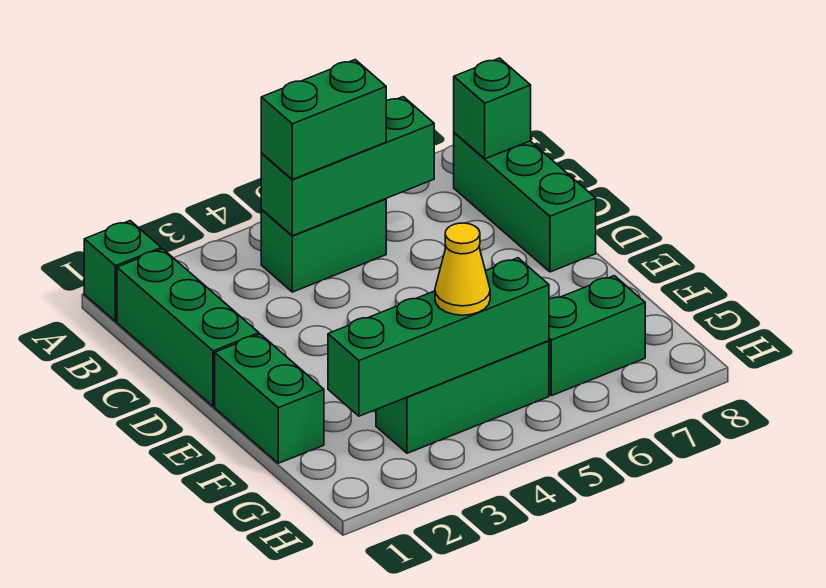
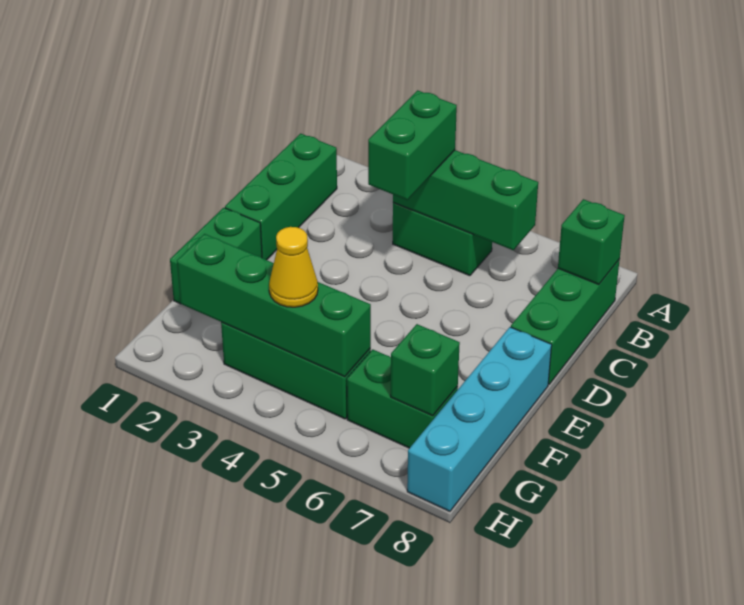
green 1x1 brick [84,221,161,321] -> green 1x1 brick moved to [391,324,460,416]
green 1x2 brick [261,60,386,179] -> green 1x2 brick turned to [368,90,457,200]
none -> cyan 1x4 brick [407,327,552,511]

